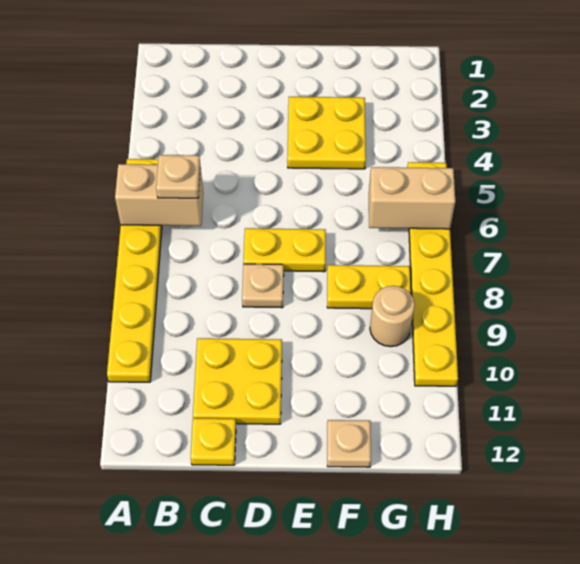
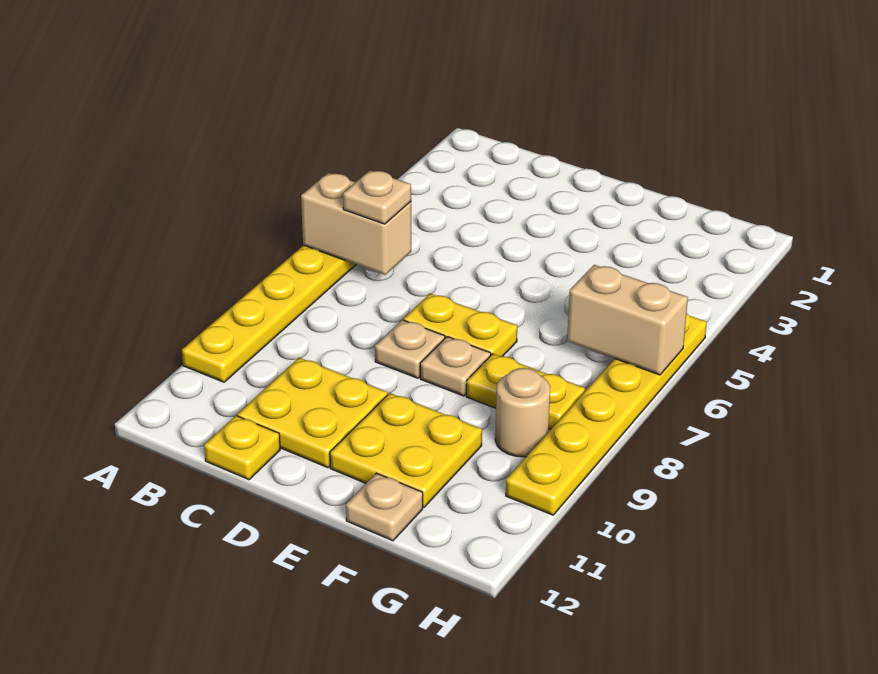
yellow 2x2 plate [287,97,366,169] -> yellow 2x2 plate moved to [330,393,482,507]
none -> tan 1x1 plate [420,337,491,396]

